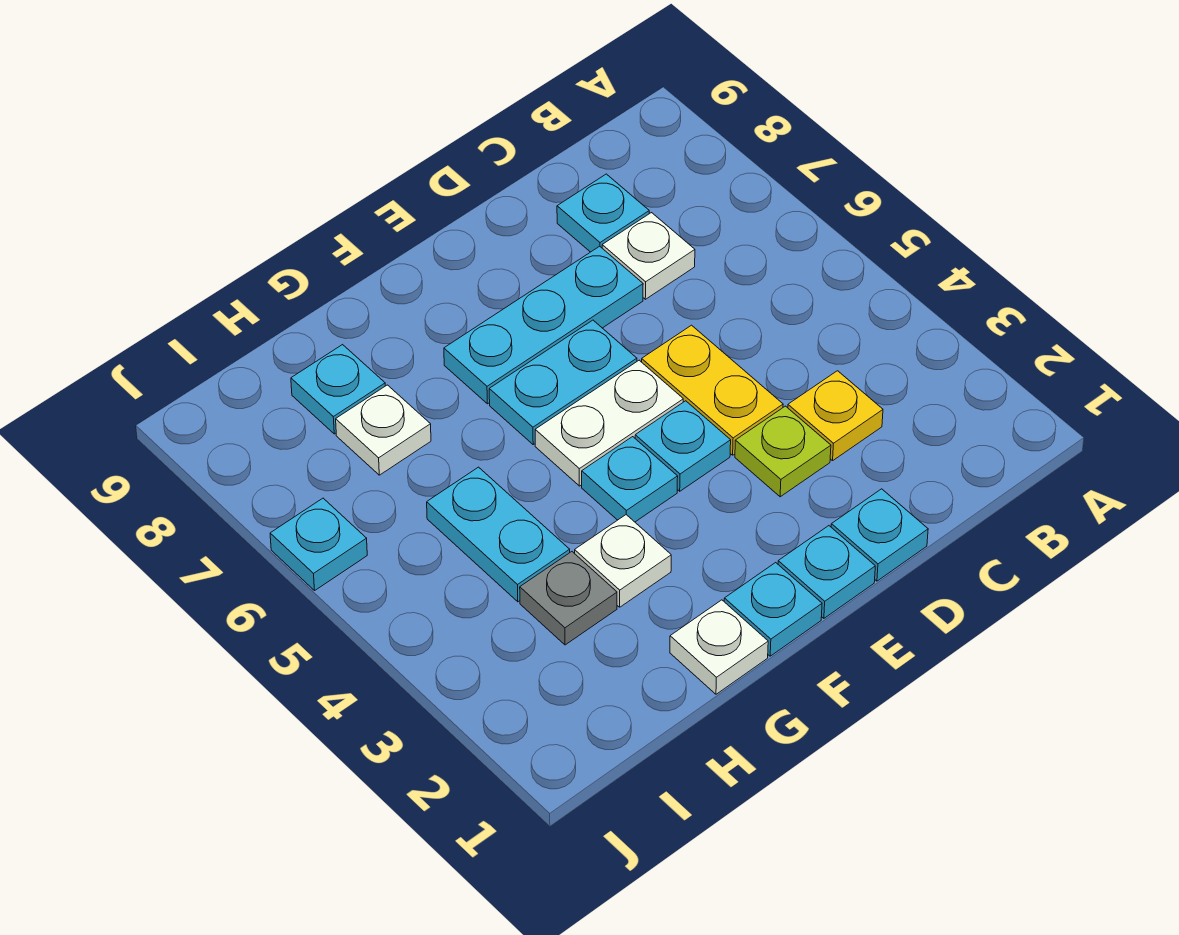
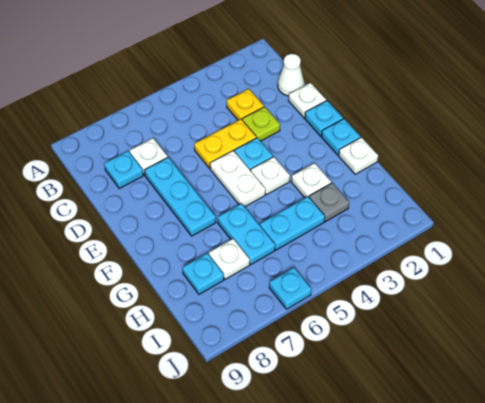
none -> white 1x1 cone [278,54,304,96]
cyan 1x1 plate [831,489,928,581] -> white 1x1 plate [288,83,326,118]
cyan 1x2 plate [489,320,637,444] -> cyan 1x2 plate moved to [218,204,275,264]
cyan 1x1 plate [582,437,678,522] -> white 1x1 plate [251,157,290,194]

